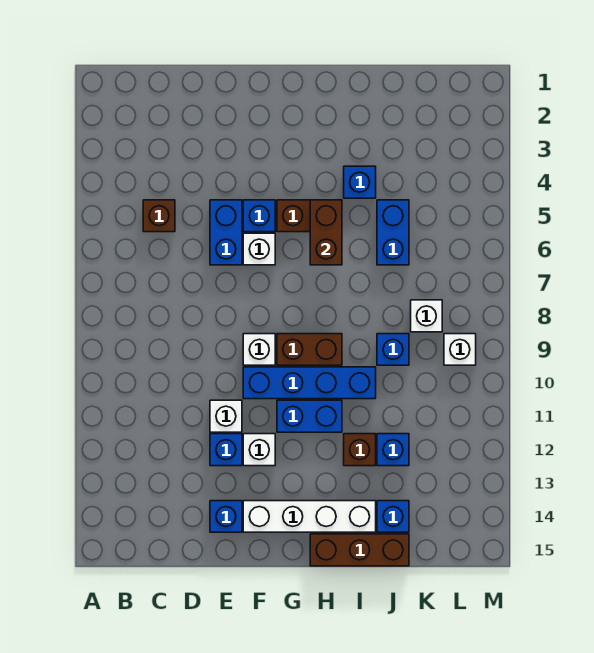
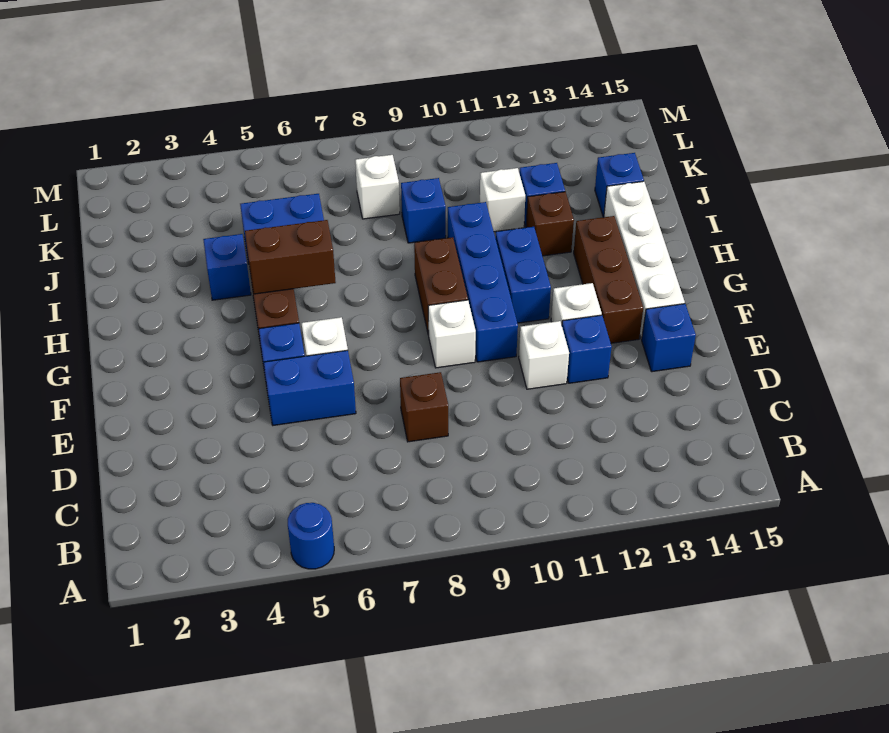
none -> blue 1x1 round brick [288,503,334,569]
brown 1x1 brick [143,200,175,232] -> brown 1x1 brick moved to [400,372,448,442]
brown 1x3 brick [310,534,409,566] -> brown 1x3 brick moved to [574,216,643,343]
white 1x1 brick [444,334,476,365] -> white 1x1 brick moved to [480,168,525,232]

